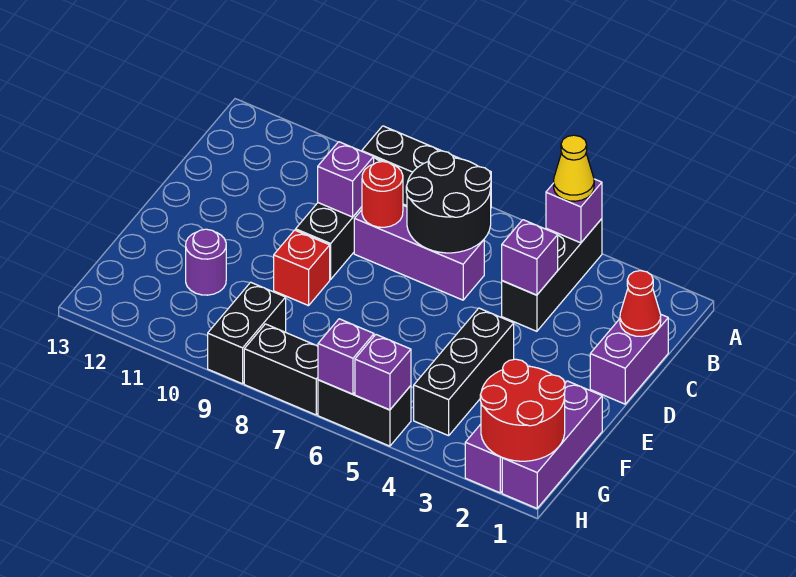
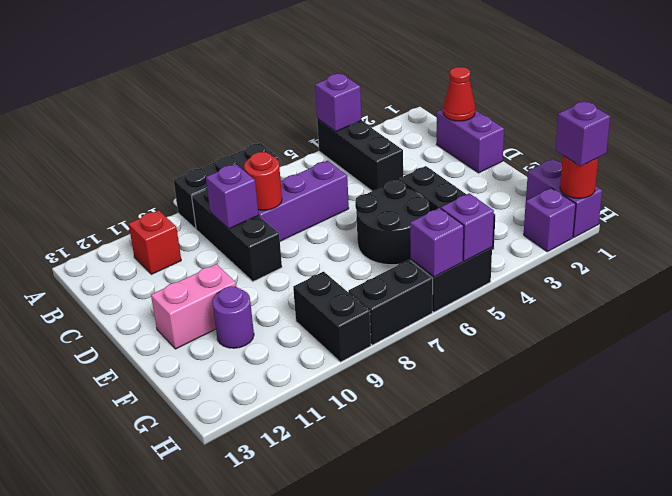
yellow 1x1 cone [554,135,594,201] -> none
black 2x2 round brick [406,151,491,253] -> black 2x2 round brick moved to [355,181,429,265]
purple 1x1 brick [502,220,558,295] -> purple 1x1 brick moved to [556,101,610,166]
red 1x1 brick [274,230,330,306] -> red 1x1 brick moved to [129,210,181,274]
none -> pink 1x2 brick [151,264,237,349]
purple 1x3 brick [502,381,602,508] -> purple 1x2 brick [526,159,602,237]
red 2x2 round brick [480,359,565,461] -> red 1x1 round brick [560,156,598,198]

